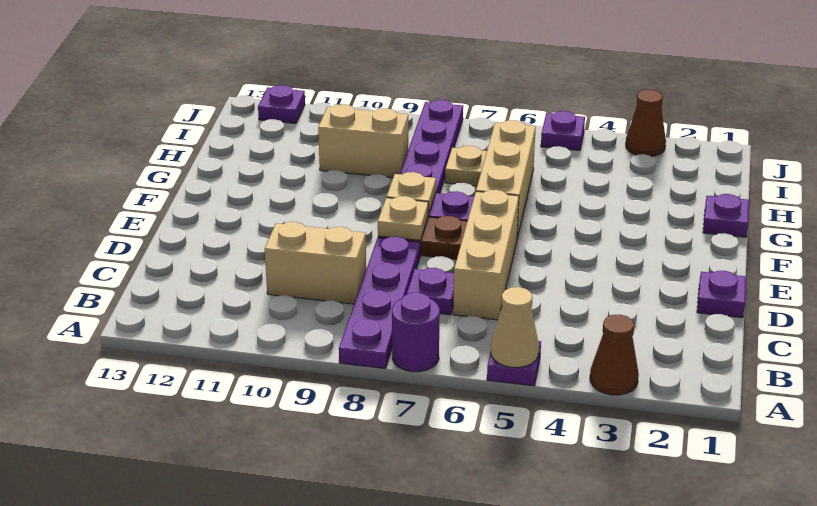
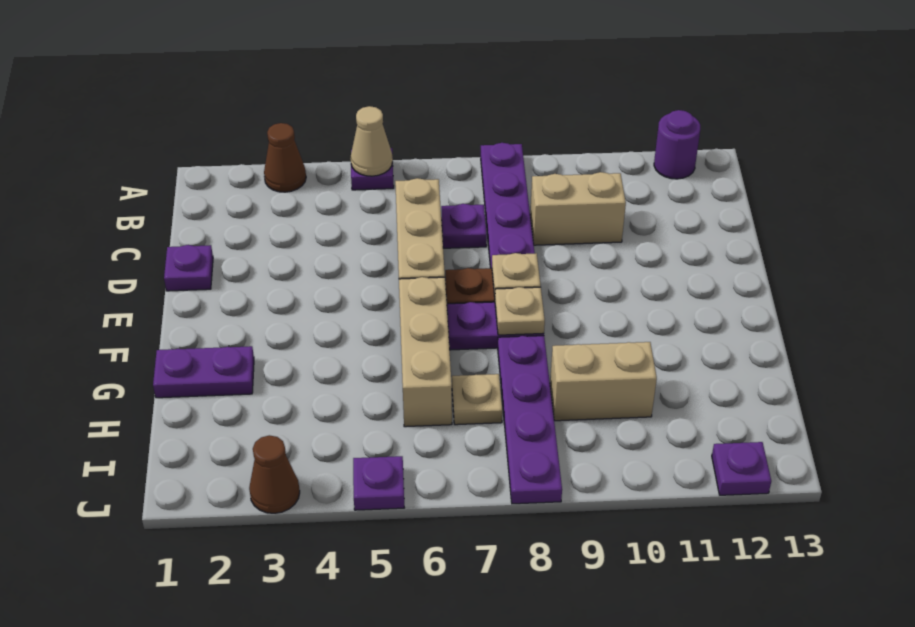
purple 1x1 round brick [392,293,440,372] -> purple 1x1 round brick moved to [654,110,700,179]
purple 1x1 plate [703,194,749,237] -> purple 1x2 plate [153,346,254,398]

